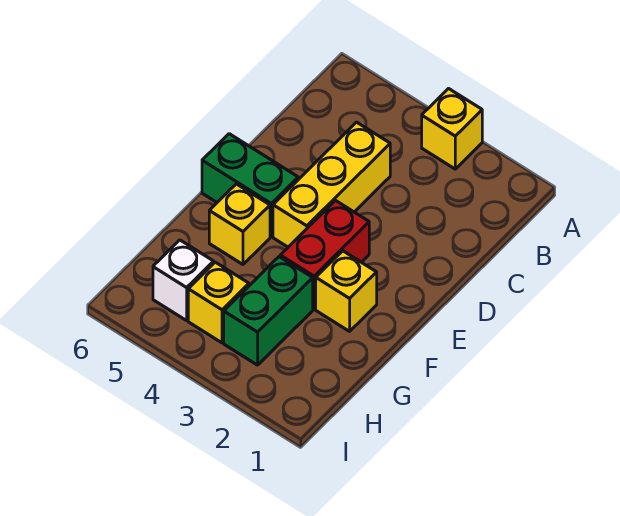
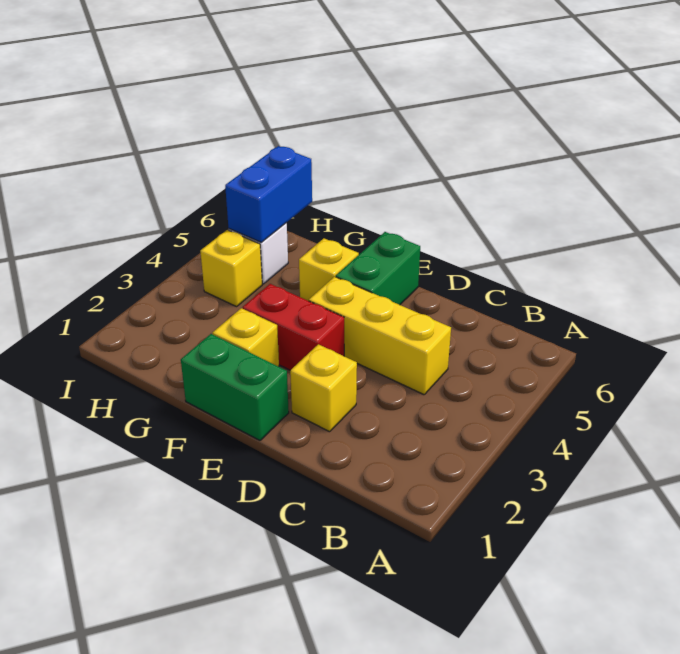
yellow 1x1 brick [422,89,482,169] -> yellow 1x1 brick moved to [290,344,357,432]
green 1x2 brick [224,257,313,365] -> green 1x2 brick moved to [181,334,289,440]
none -> blue 1x2 brick [225,146,312,242]

